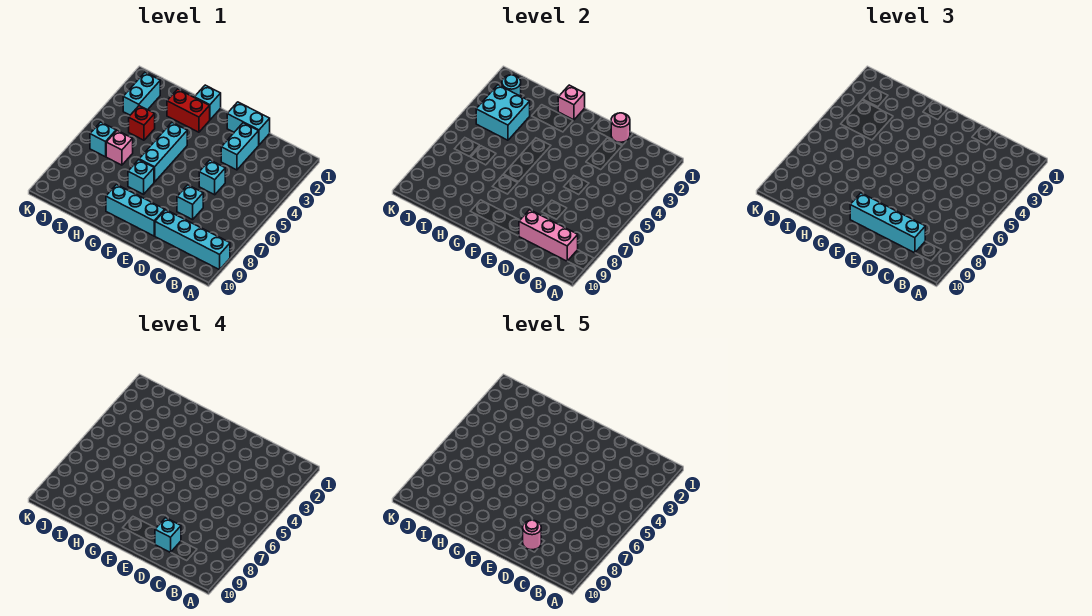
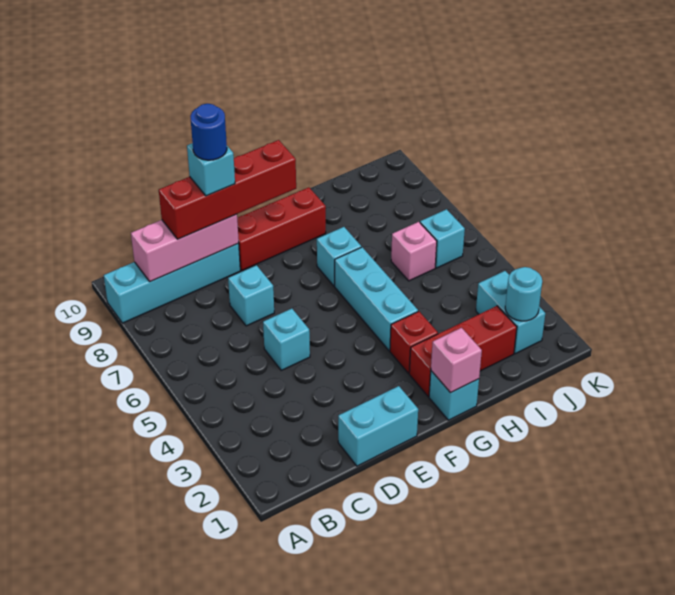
cyan 1x4 brick [850,193,925,253] -> red 1x4 brick [159,140,296,239]
pink 1x1 round brick [611,113,630,142] -> none
cyan 1x2 brick [221,123,259,170] -> none
pink 1x1 round brick [523,520,541,550] -> blue 1x1 round brick [190,104,227,160]
cyan 1x3 brick [106,185,165,236] -> red 1x3 brick [237,187,326,270]
red 1x2 brick [167,89,210,132] -> red 1x3 brick [409,306,517,397]
cyan 2x2 brick [476,85,530,140] -> none
red 1x1 brick [129,106,155,140] -> red 1x1 brick moved to [390,311,438,373]

